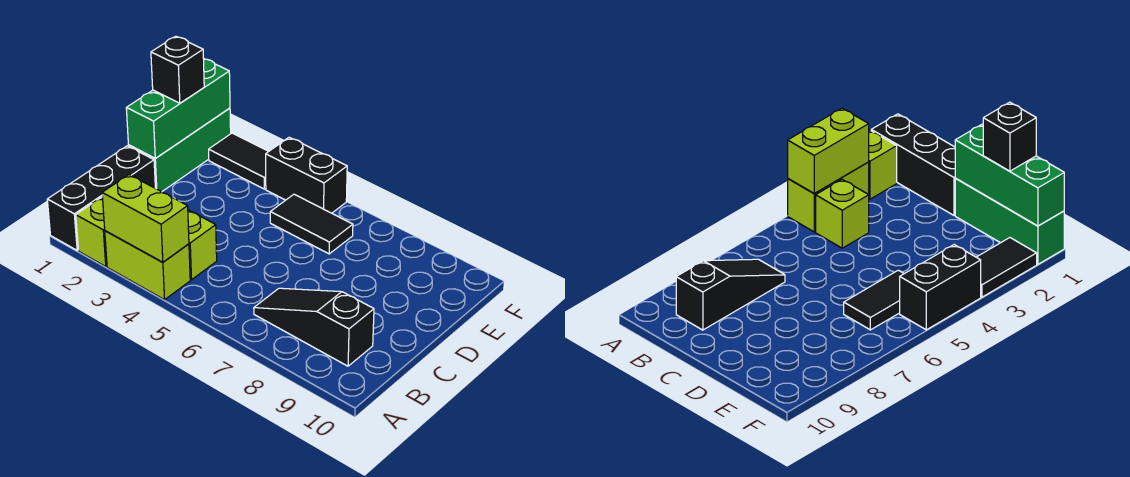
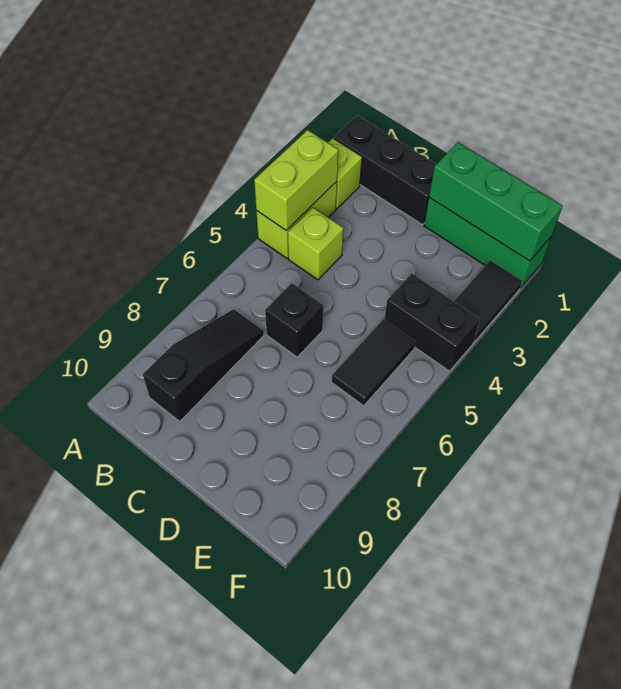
black 1x1 brick [151,36,204,103] -> black 1x1 brick moved to [265,283,323,357]
black 1x2 brick [266,137,347,213] -> black 1x2 brick turned to [385,274,480,371]

